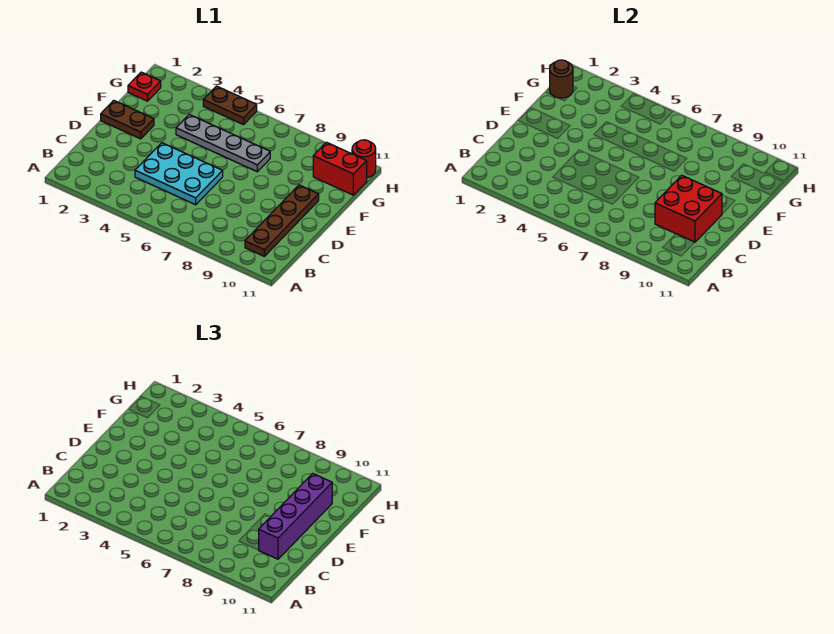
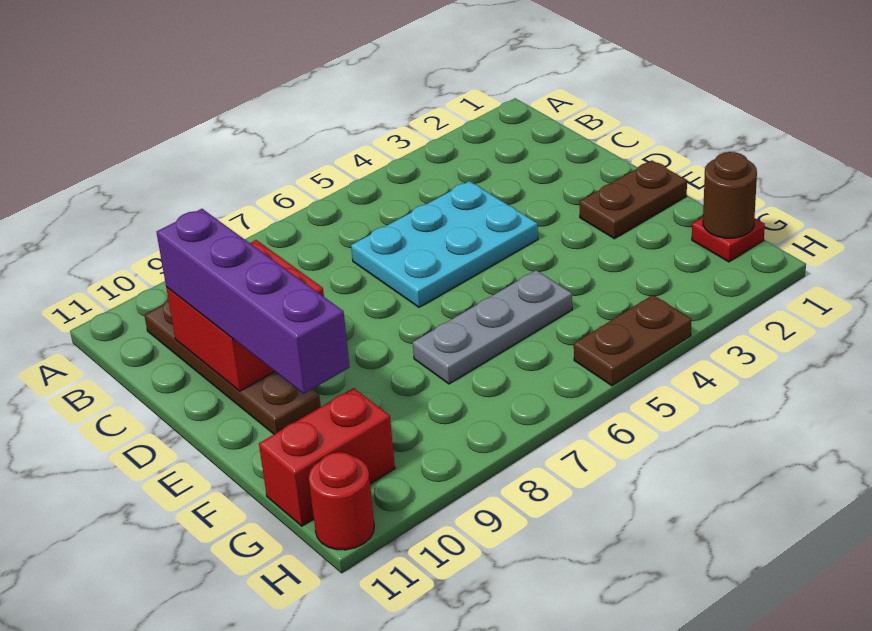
grey 1x4 plate [176,115,270,172] -> grey 1x3 plate [413,270,572,384]

